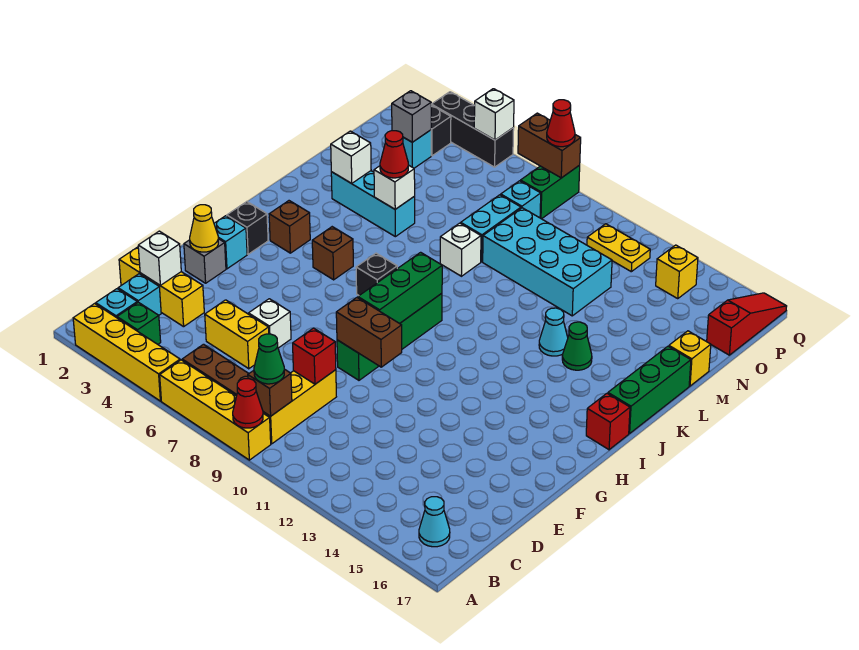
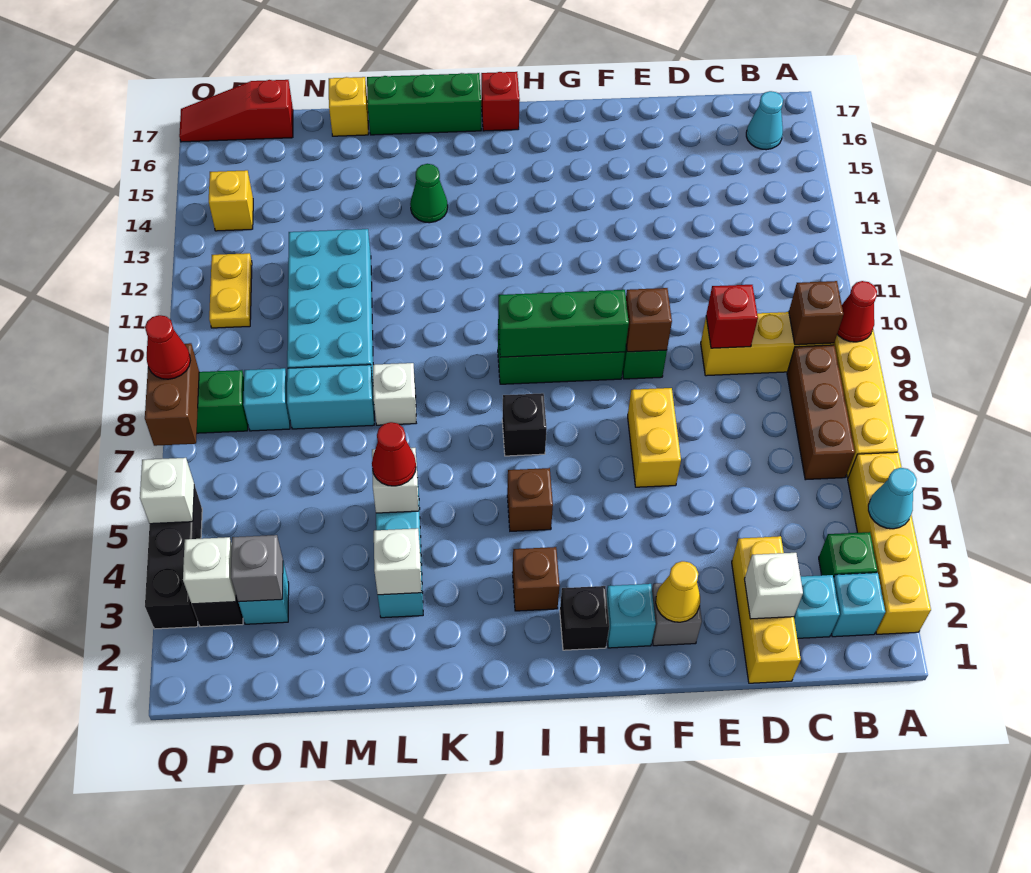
green 1x1 cone [254,334,284,384] -> none
yellow 1x2 brick [205,300,269,369] -> yellow 1x2 brick moved to [628,388,681,487]
white 1x1 brick [249,299,291,348] -> white 1x1 brick moved to [183,537,236,604]
brown 1x2 brick [336,298,402,367] -> brown 1x1 brick [626,288,672,352]
cyan 1x1 cone [539,308,568,356] -> cyan 1x1 cone moved to [868,468,917,529]

